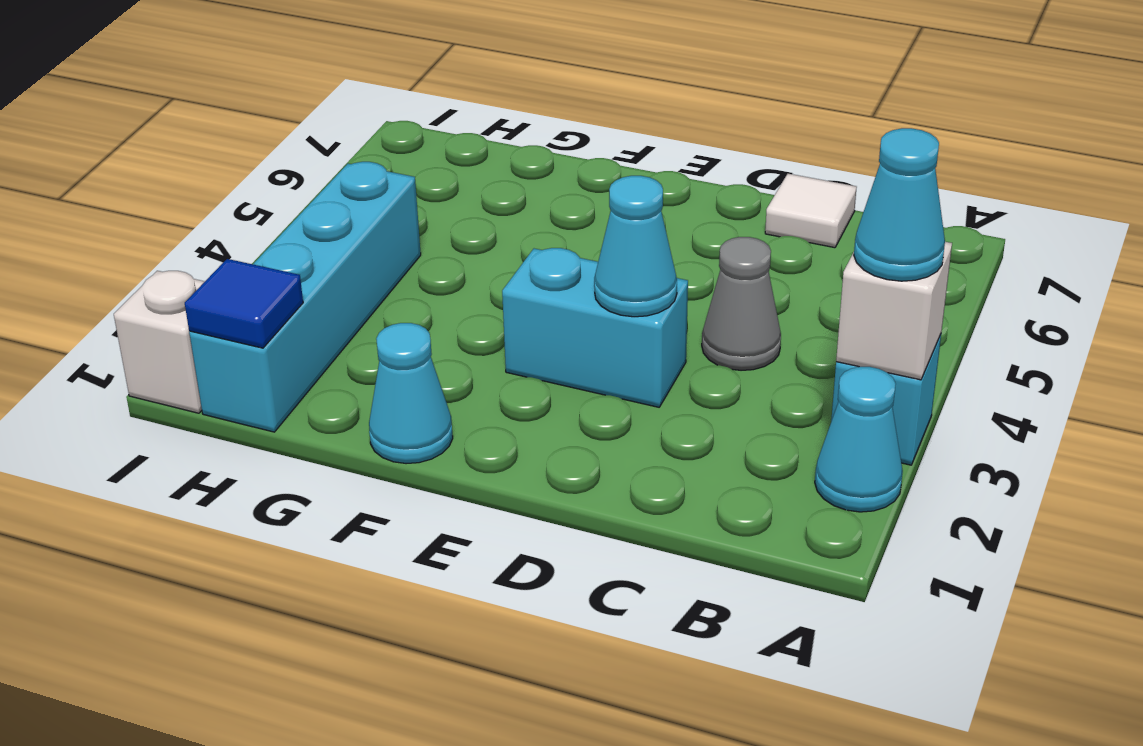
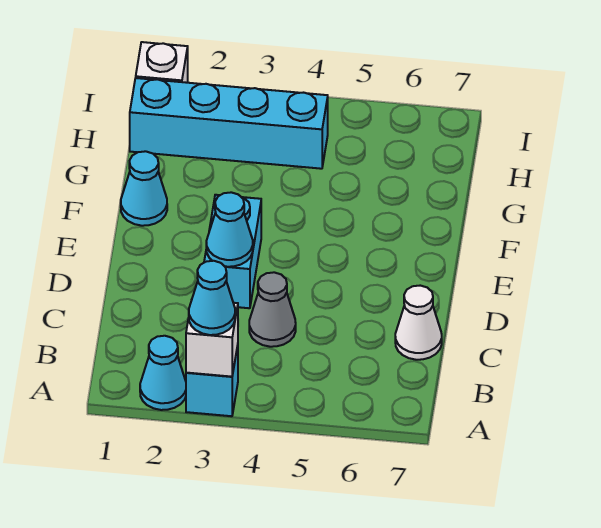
white 1x1 tile [765,174,857,248] -> white 1x1 cone [395,286,442,360]
blue 1x1 tile [185,259,303,348] -> none

